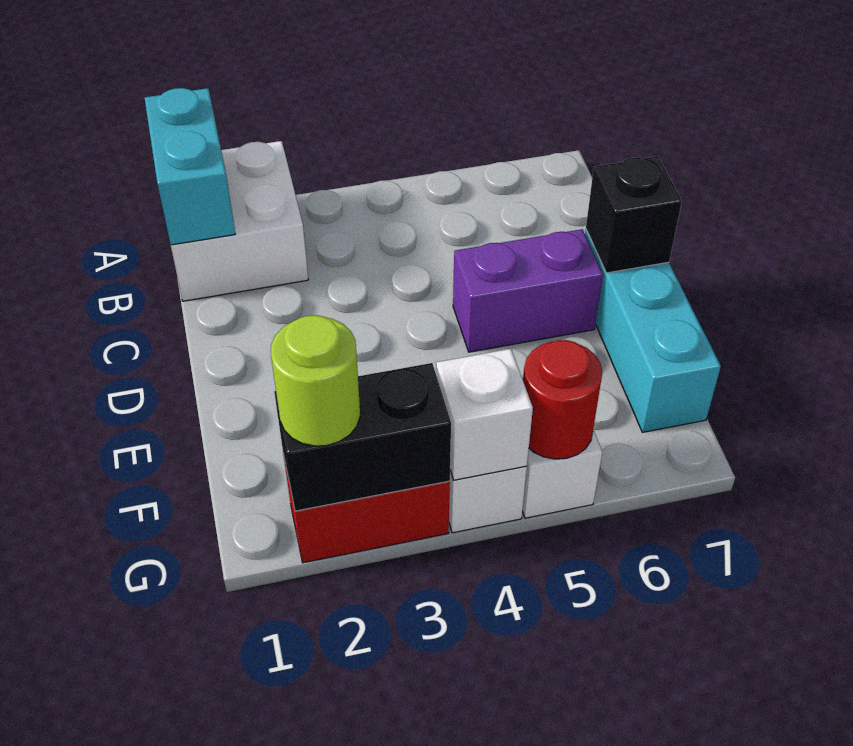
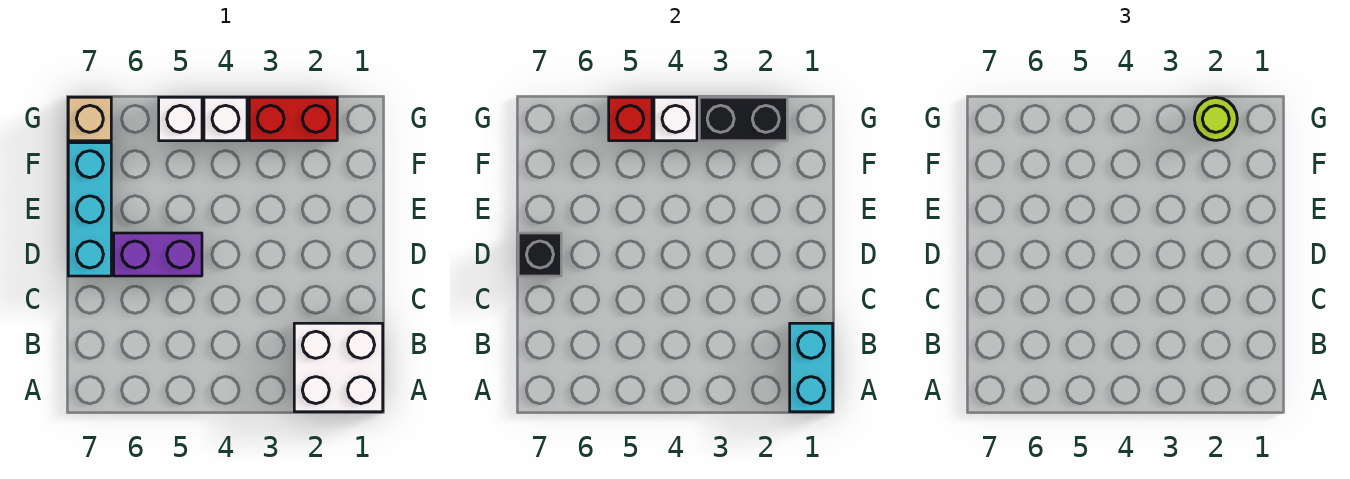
red 1x1 round brick [523,340,602,459] -> red 1x1 brick [609,97,652,141]
none -> tan 1x1 brick [68,97,111,141]

